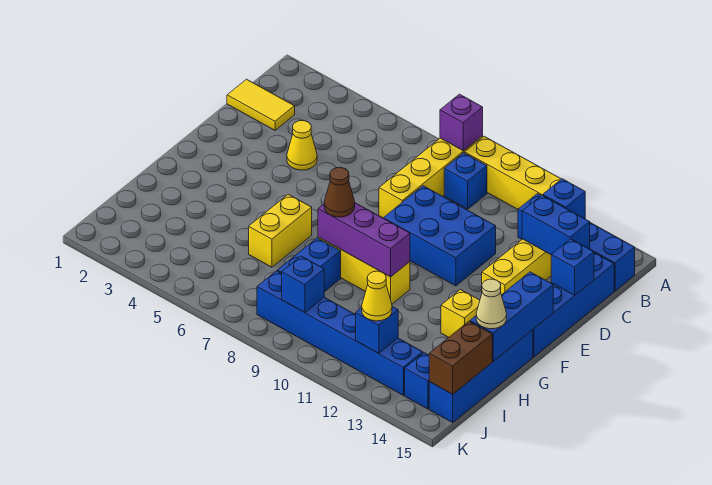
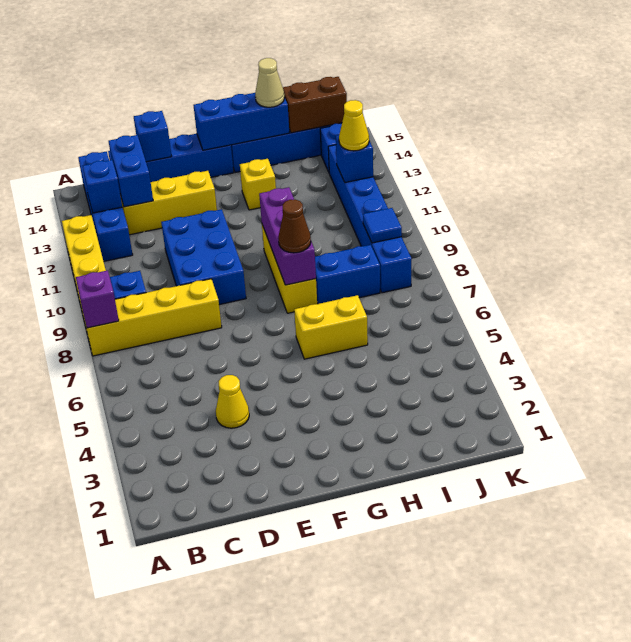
yellow 1x2 tile [227,79,295,130] -> none
blue 1x1 brick [282,256,324,313] -> blue 1x1 tile [363,208,402,243]

